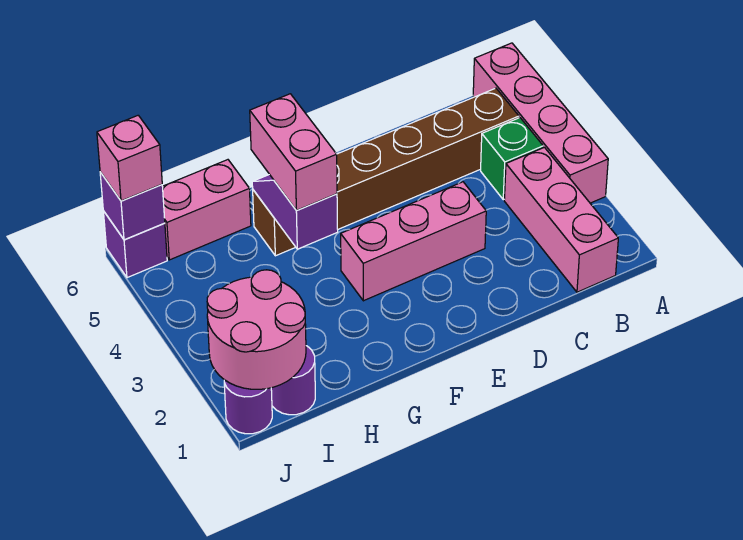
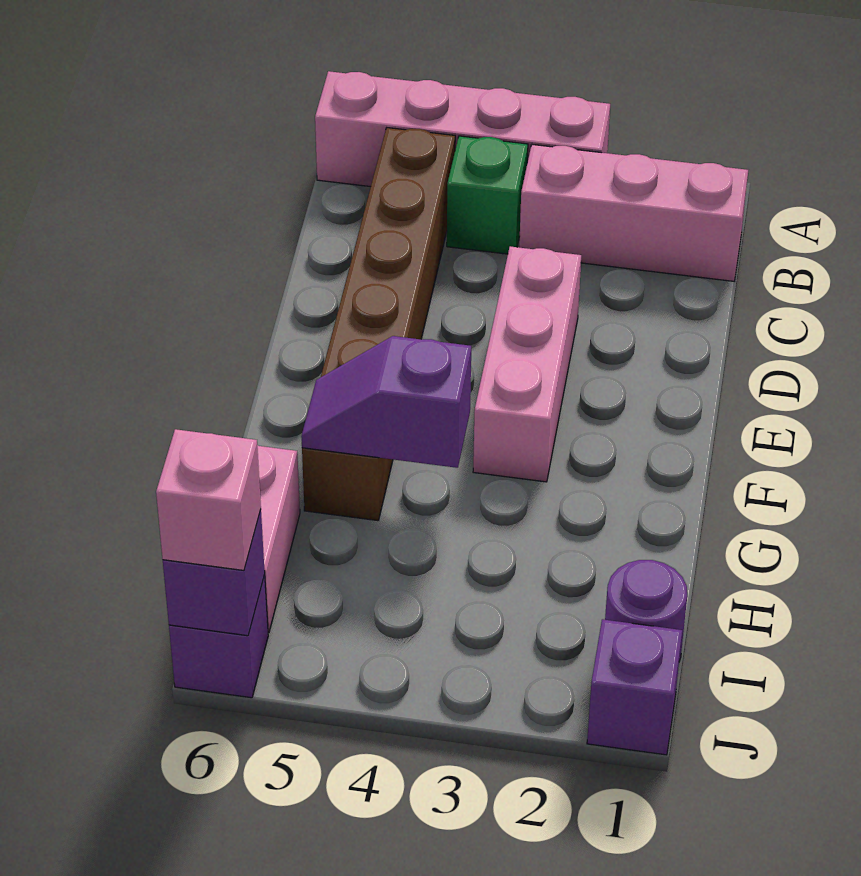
pink 1x2 brick [250,94,337,211] -> none
pink 2x2 round brick [207,270,306,389] -> none
purple 1x1 round brick [224,380,272,434] -> purple 1x1 brick [587,619,682,755]

